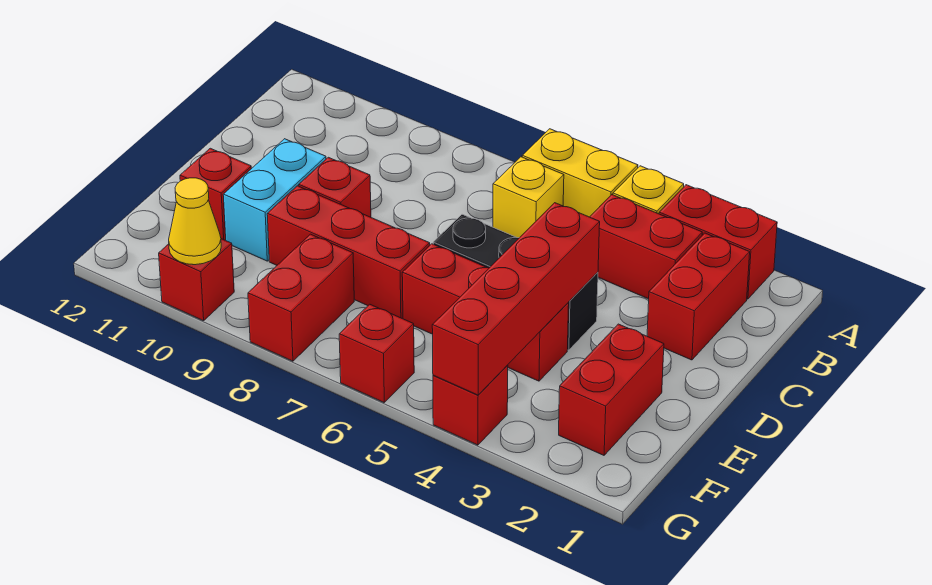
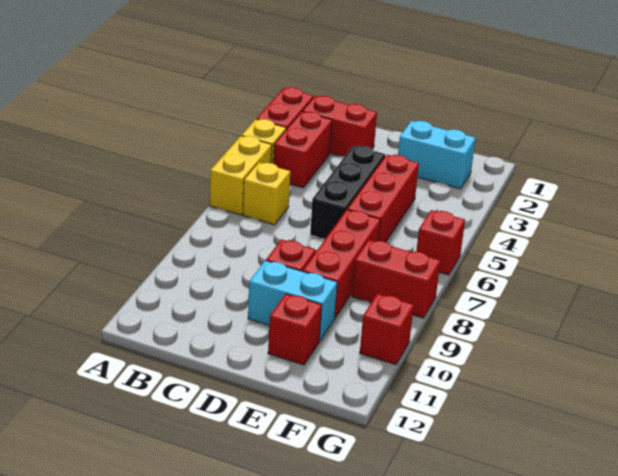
red 1x4 brick [432,203,600,395] -> none
red 1x2 brick [559,324,664,455] -> cyan 1x2 brick [398,121,476,189]
red 1x1 brick [433,365,508,445] -> none
yellow 1x1 cone [169,178,221,265] -> none

